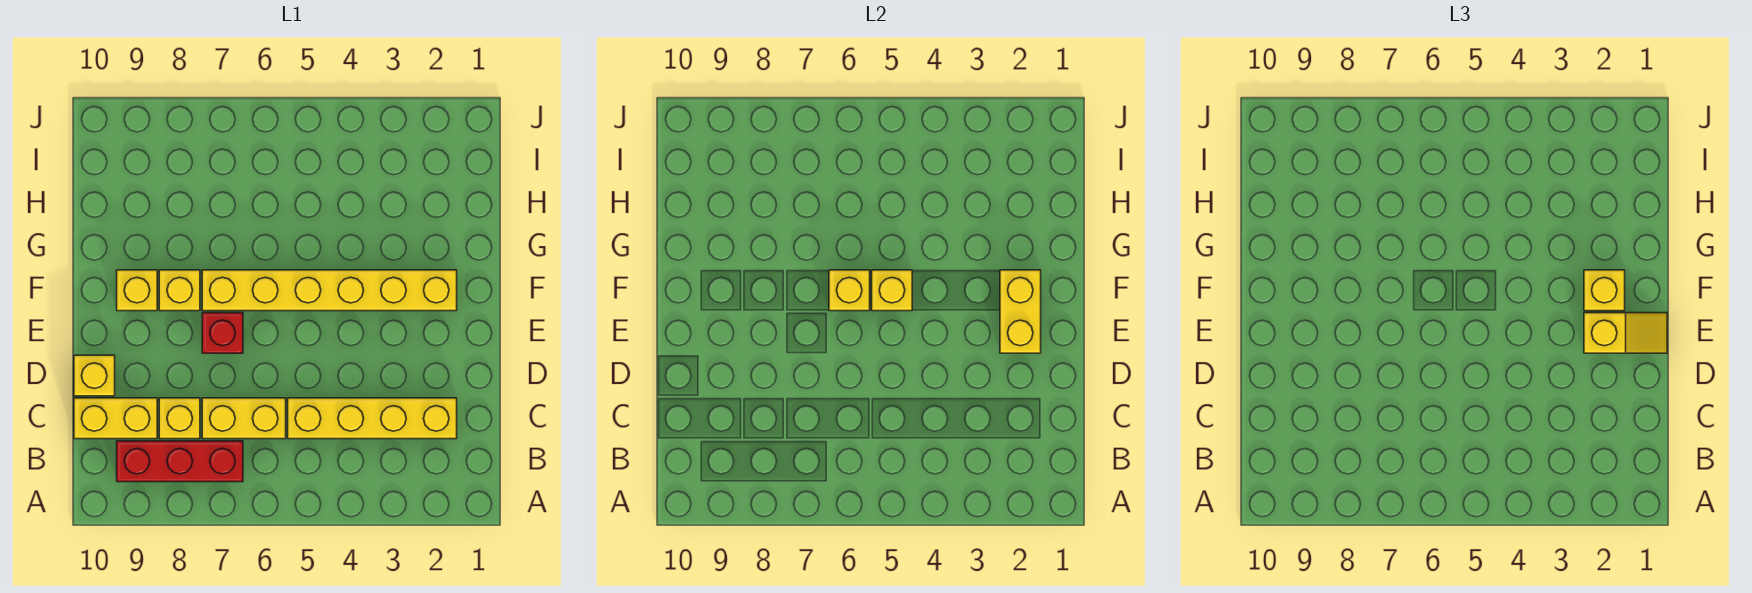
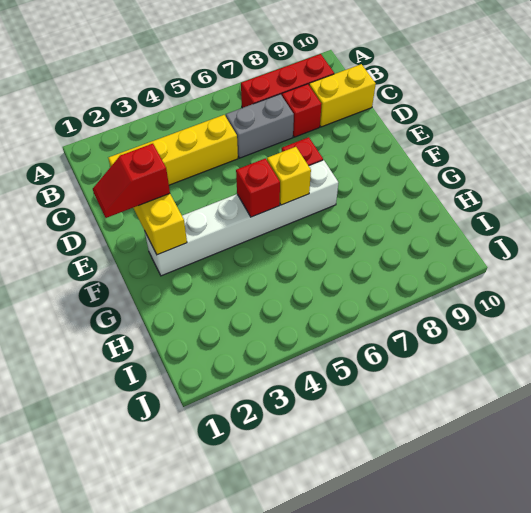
yellow 1x2 brick [202,398,286,439] -> grey 1x2 brick [226,94,294,158]
yellow 1x1 brick [159,398,200,439] -> red 1x1 brick [282,84,322,137]
yellow 1x1 brick [74,355,115,396] -> none
yellow 1x2 slope [1584,313,1667,353] -> red 1x2 slope [93,144,170,218]
yellow 1x6 brick [202,270,457,311] -> white 1x6 brick [145,160,338,276]
yellow 1x1 brick [1584,270,1625,311] -> none
yellow 1x1 brick [872,270,912,311] -> red 1x1 brick [236,158,280,217]
yellow 1x1 brick [159,270,200,311] -> none
yellow 1x1 brick [117,270,157,311] -> none

